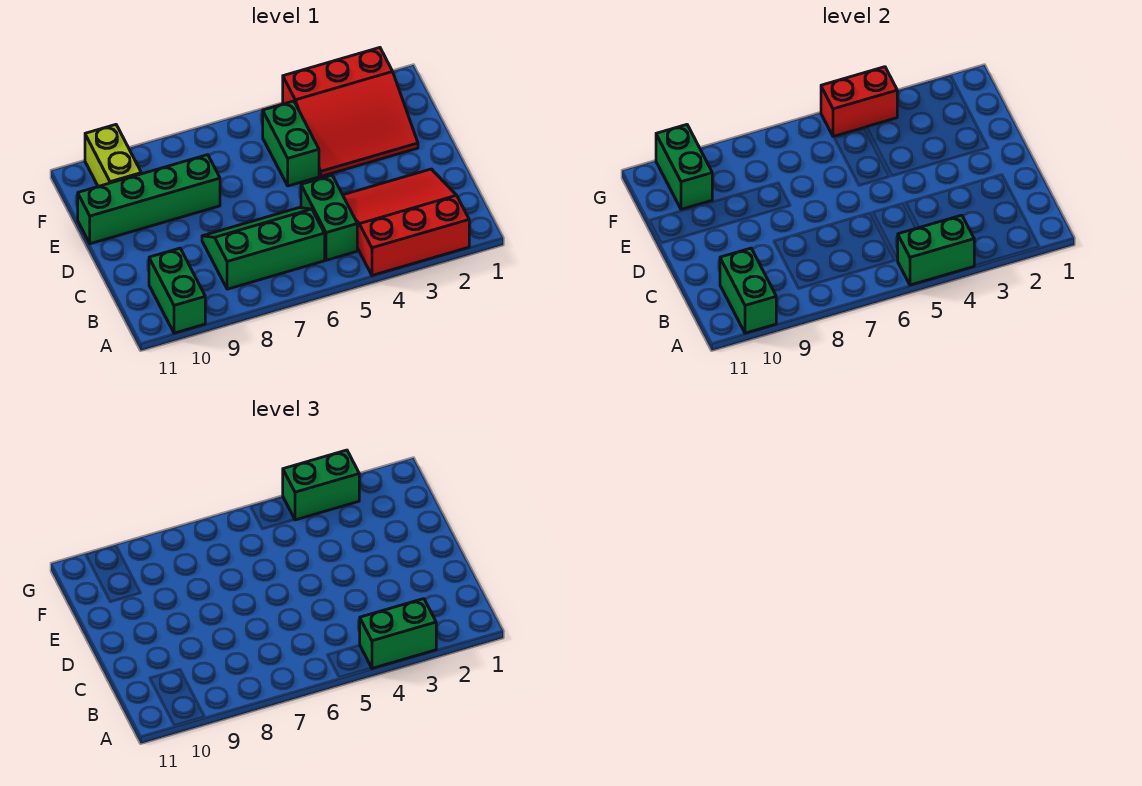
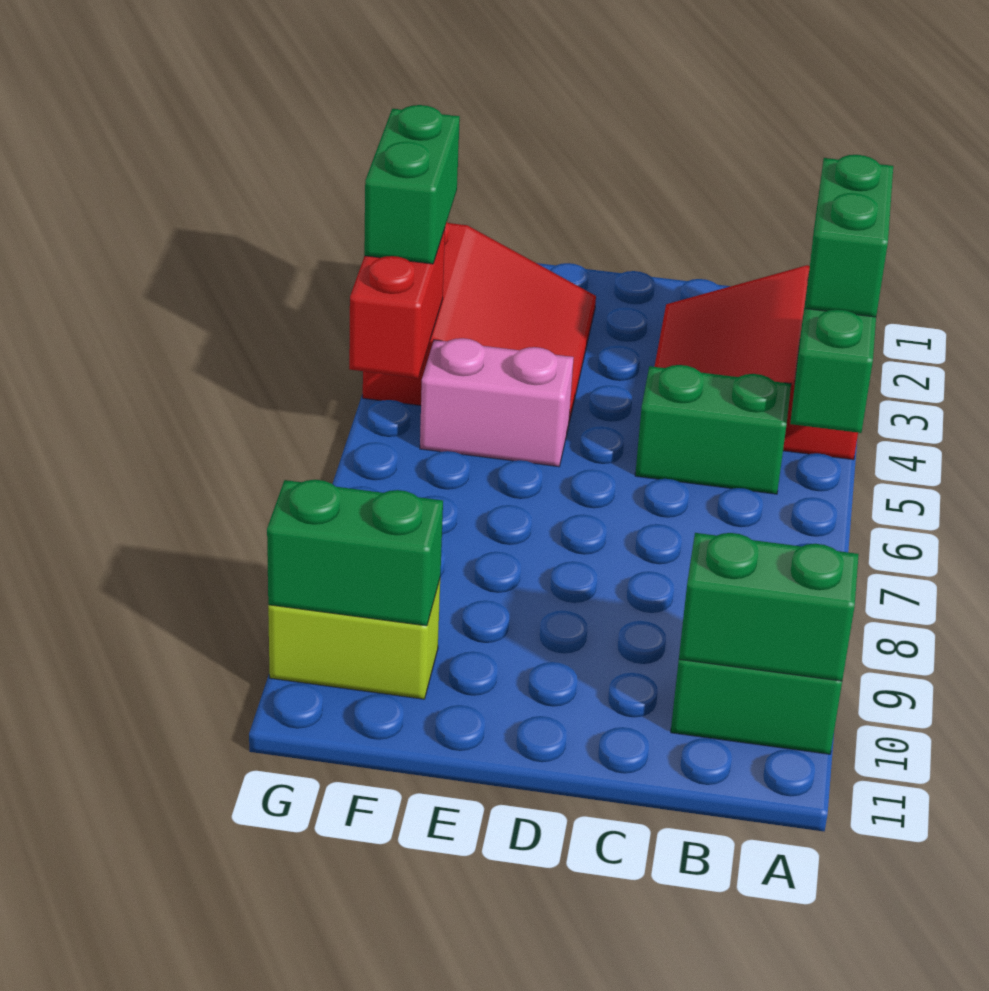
green 2x3 slope [202,208,325,289] -> none
green 1x2 brick [263,101,319,186] -> pink 1x2 brick [420,338,574,467]
green 1x4 brick [78,155,220,244] -> none

